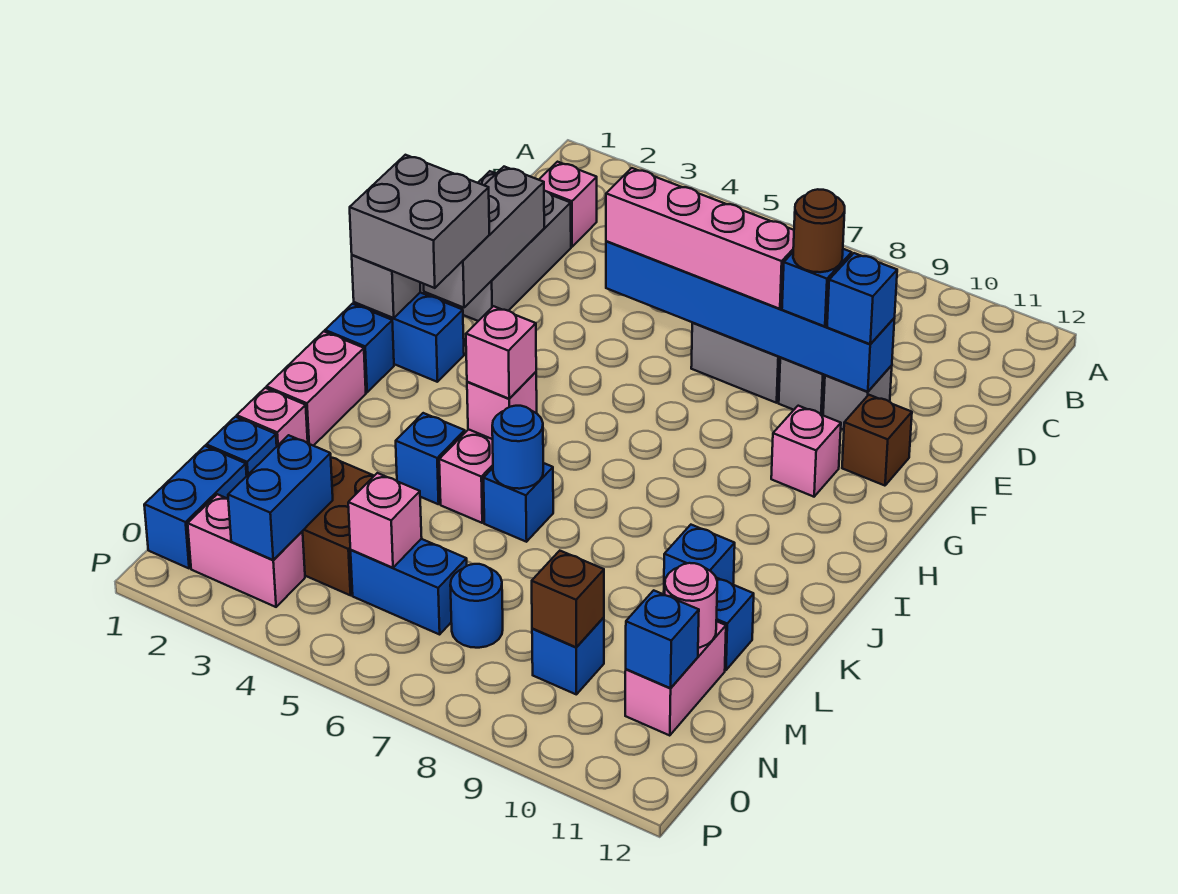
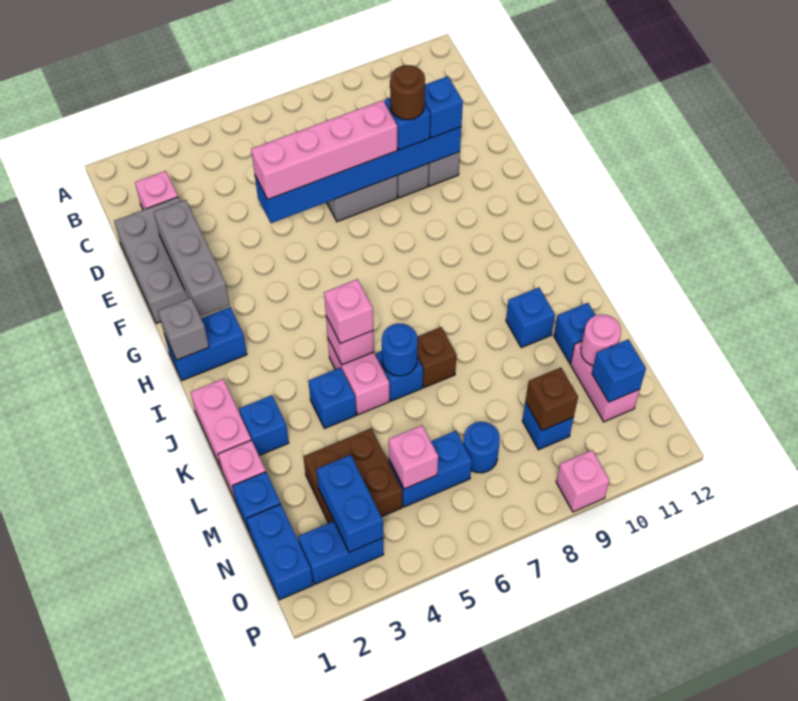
brown 1x1 brick [842,395,912,486] -> brown 1x1 brick moved to [417,327,457,388]
grey 2x2 brick [350,155,489,288] -> none
pink 1x1 brick [771,406,841,497] -> pink 1x1 brick moved to [556,450,610,512]
blue 1x1 brick [325,304,394,392] -> blue 1x1 brick moved to [239,395,289,455]
pink 1x2 brick [188,494,305,607] -> blue 1x2 brick [298,521,384,584]

